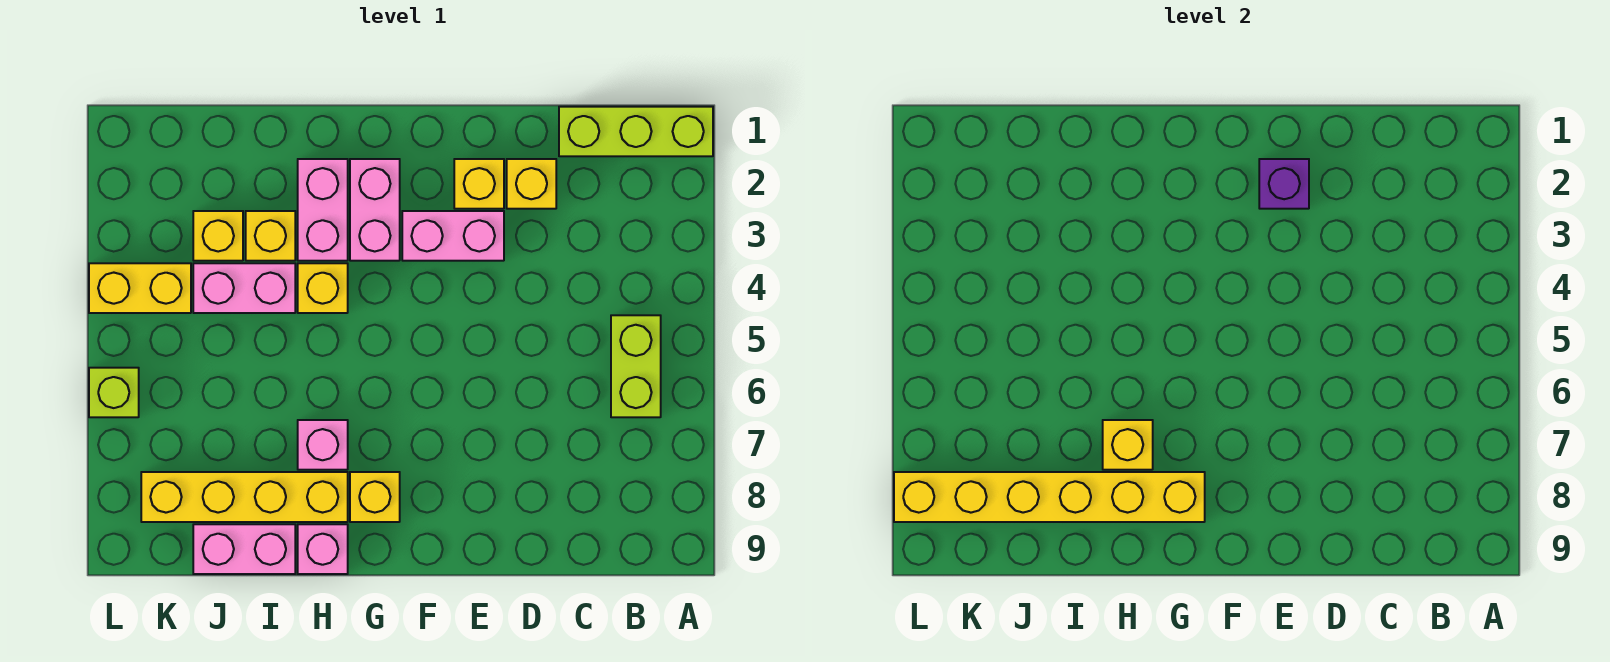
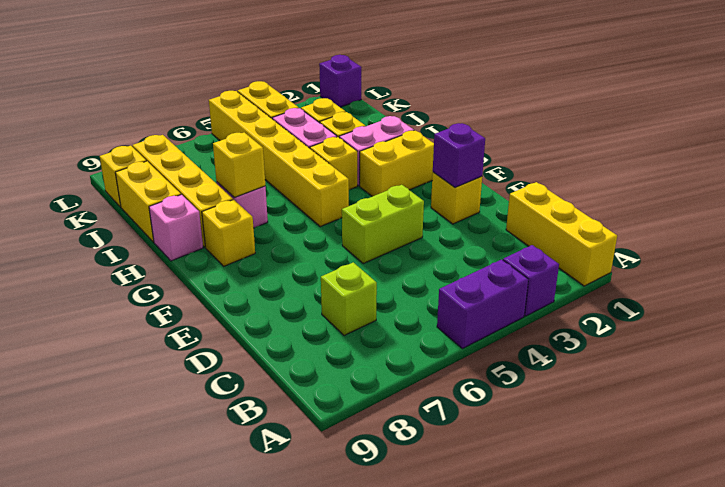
lime 1x3 brick [559,107,713,156] -> yellow 1x3 brick [506,182,617,286]
none -> purple 1x1 brick [503,245,559,316]
none -> purple 1x2 brick [437,259,528,349]
lime 1x2 brick [611,315,661,417] -> lime 1x2 brick moved to [342,185,424,263]
yellow 1x1 brick [507,159,556,209] -> yellow 1x1 brick moved to [100,146,146,207]
pink 1x2 brick [402,211,504,261] -> none
pink 1x2 brick [350,159,400,261] -> yellow 1x2 brick [360,131,434,197]
yellow 1x6 brick [894,472,1205,522] -> yellow 1x6 brick moved to [209,91,349,227]
pink 1x2 brick [193,524,295,574] -> yellow 1x2 brick [115,161,181,242]
none -> purple 1x1 brick [319,55,361,107]
lime 1x1 brick [89,368,139,417] -> lime 1x1 brick moved to [321,262,377,336]

